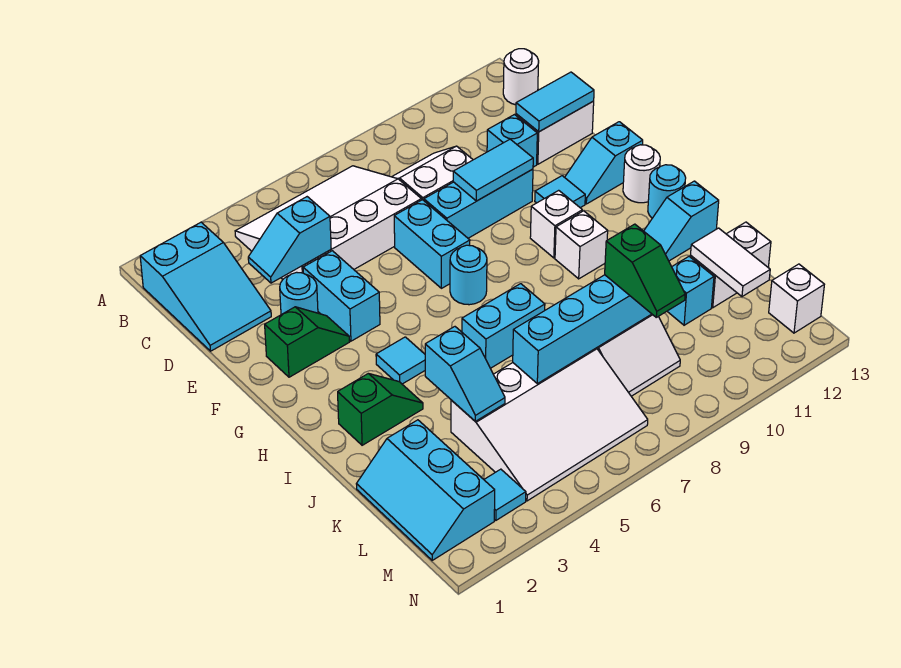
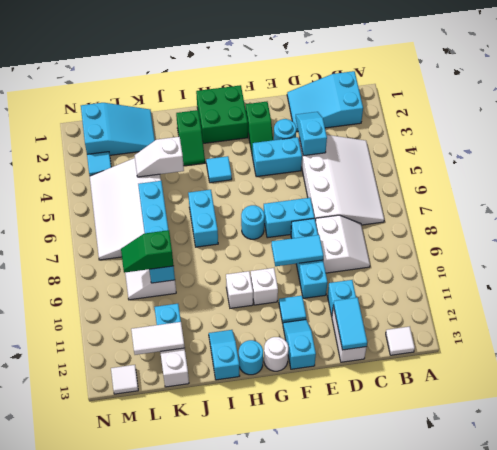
white 1x1 round brick [503,49,539,105] -> white 1x1 tile [386,327,415,355]
cyan 1x2 tile [453,139,533,201] -> cyan 1x2 tile turned to [271,235,324,266]
none -> green 2x2 brick [196,85,248,143]
cyan 1x2 slope [425,327,505,421] -> white 1x2 slope [134,137,184,177]
cyan 2x3 slope [357,420,495,560] -> cyan 2x3 slope turned to [81,103,155,155]
white 1x1 brick [769,264,824,333] -> white 1x1 tile [111,365,138,394]

